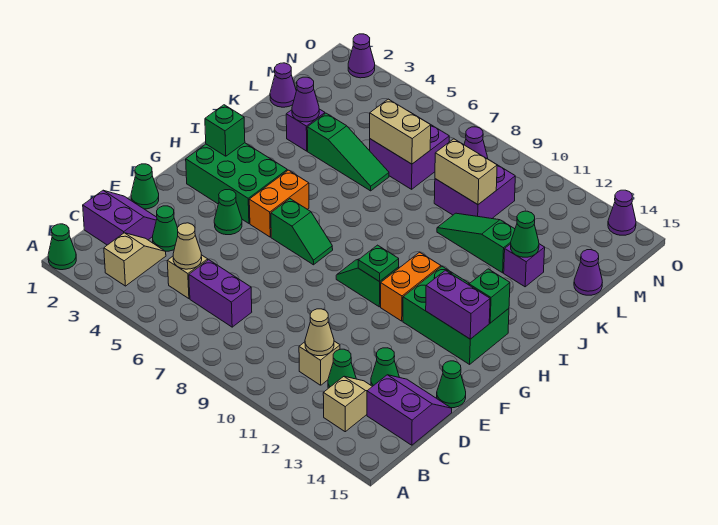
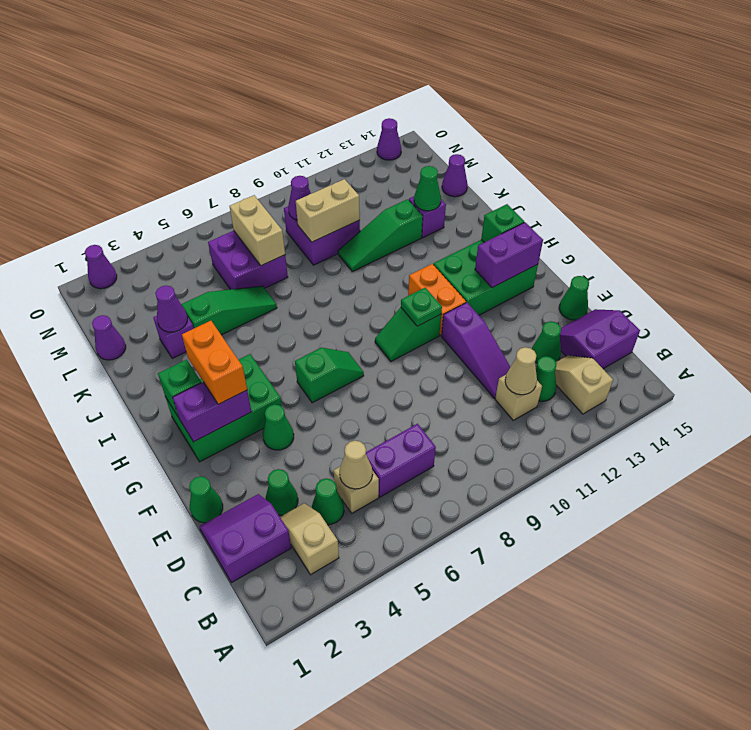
green 1x1 cone [48,224,76,270] -> green 1x1 cone moved to [312,478,344,525]
none -> purple 1x3 slope [441,303,510,398]
none -> purple 1x2 brick [173,382,252,442]
orange 1x2 brick [249,170,309,237] -> orange 1x2 brick moved to [182,321,247,404]
tan 1x2 brick [370,99,431,164] -> tan 1x2 brick turned to [230,195,285,266]

